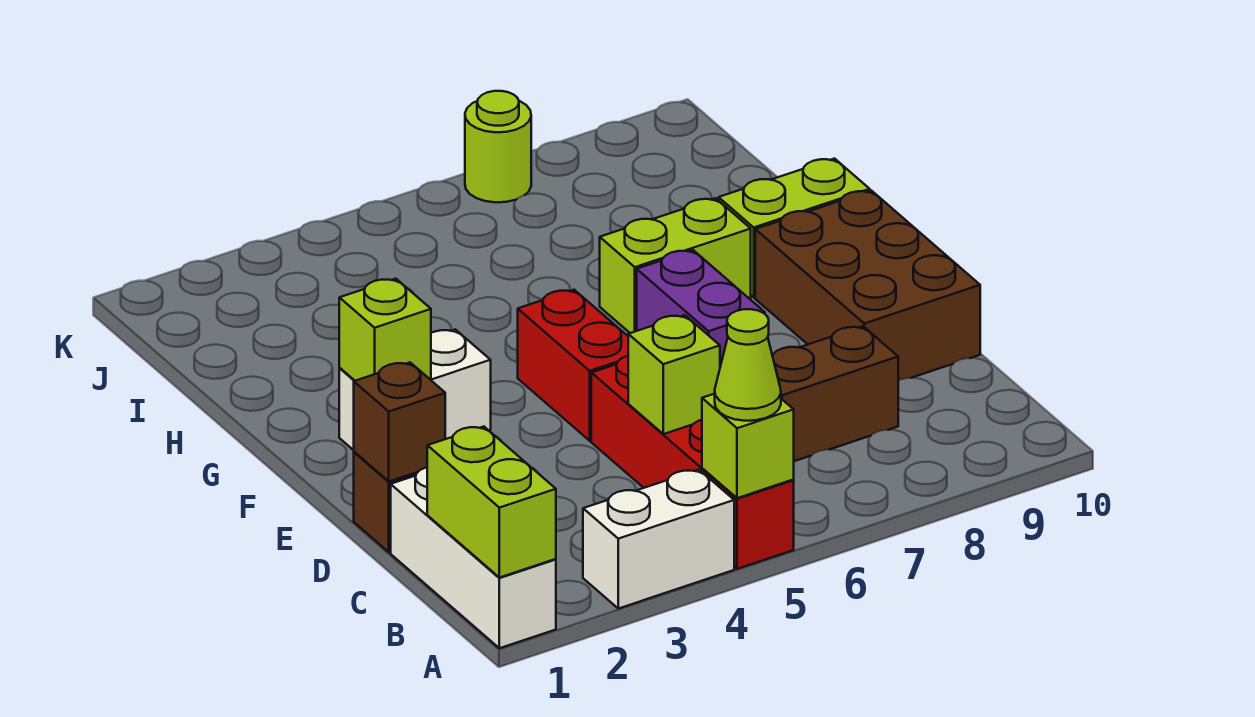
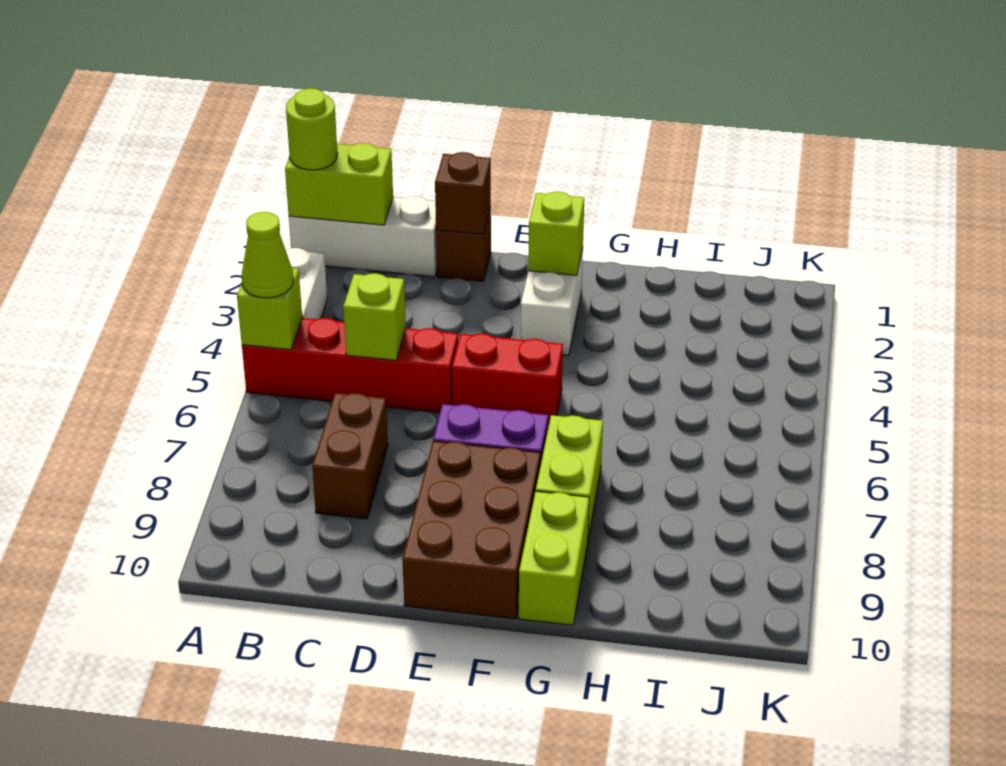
brown 2x3 brick [755,190,980,381] -> brown 2x3 brick turned to [402,441,541,619]
lime 1x1 round brick [465,91,531,202] -> lime 1x1 round brick moved to [286,88,338,170]

